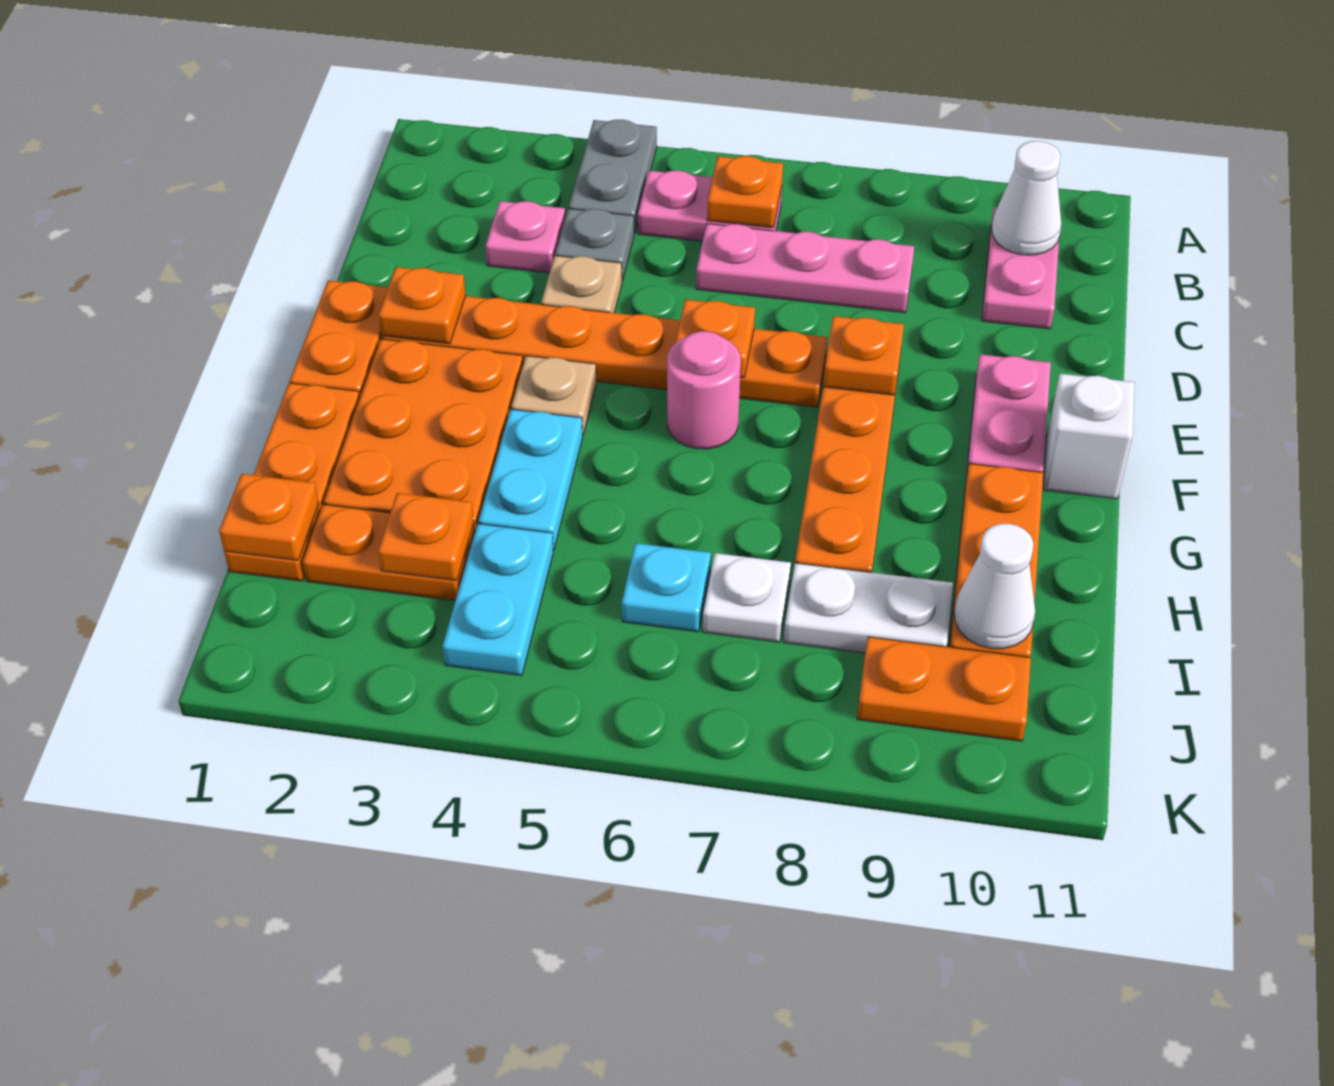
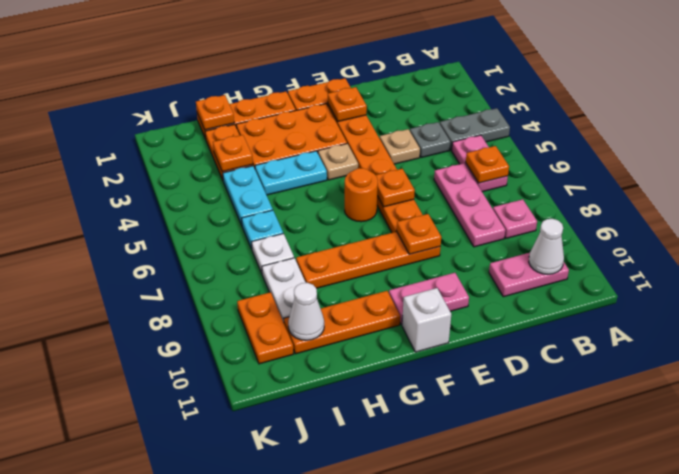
pink 1x1 plate [485,201,565,273] -> pink 1x1 plate moved to [493,199,537,238]
pink 1x1 round brick [667,331,741,449] -> orange 1x1 round brick [345,168,378,222]
cyan 1x2 plate [442,524,553,676] -> cyan 1x2 plate turned to [223,166,273,225]

